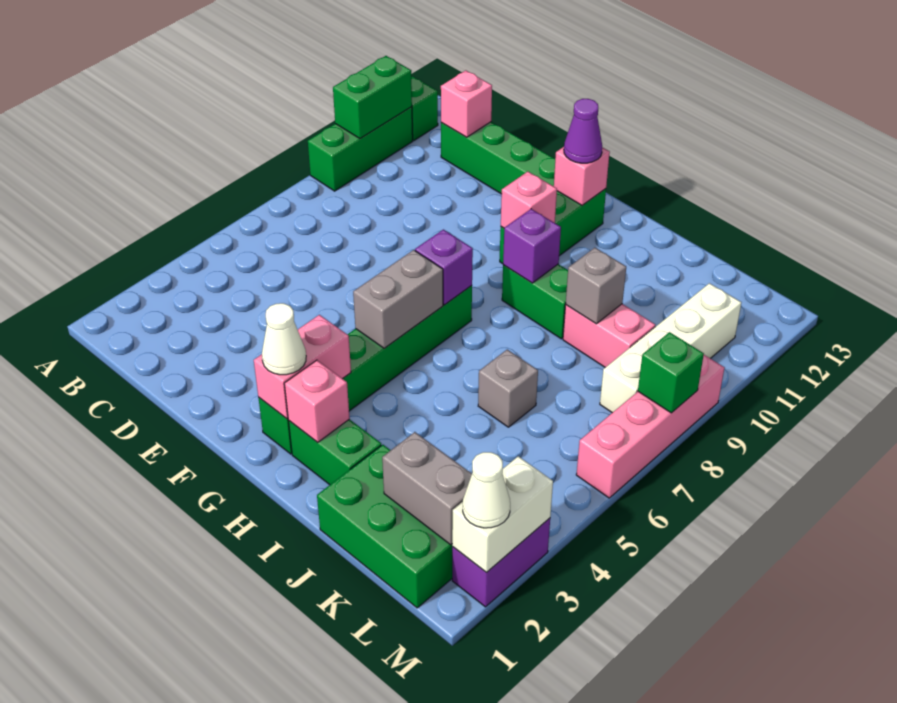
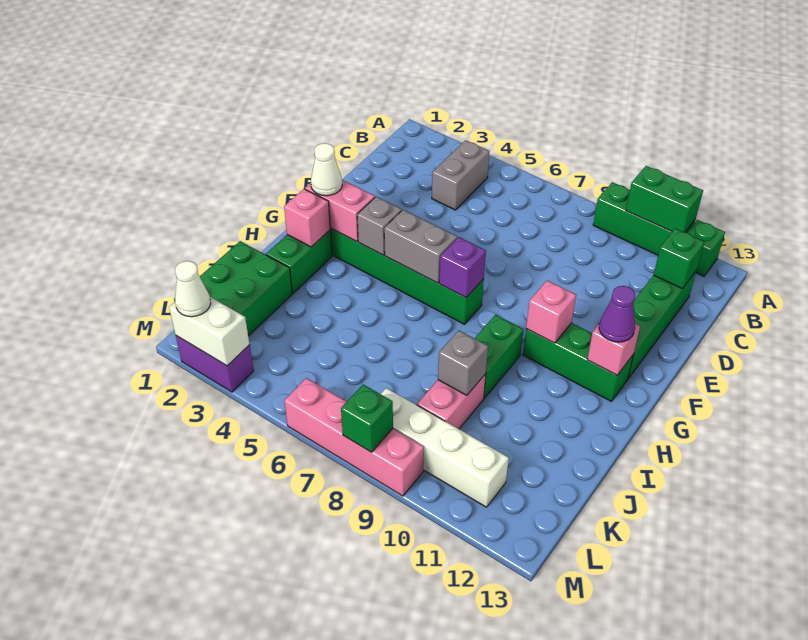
pink 1x1 brick [441,70,492,137] -> green 1x1 brick [654,229,704,289]
purple 1x1 brick [503,209,561,283] -> none
grey 1x1 brick [478,350,538,427] -> grey 1x1 brick moved to [357,197,402,255]
grey 1x2 brick [382,432,472,545] -> grey 1x2 brick moved to [432,140,490,210]

